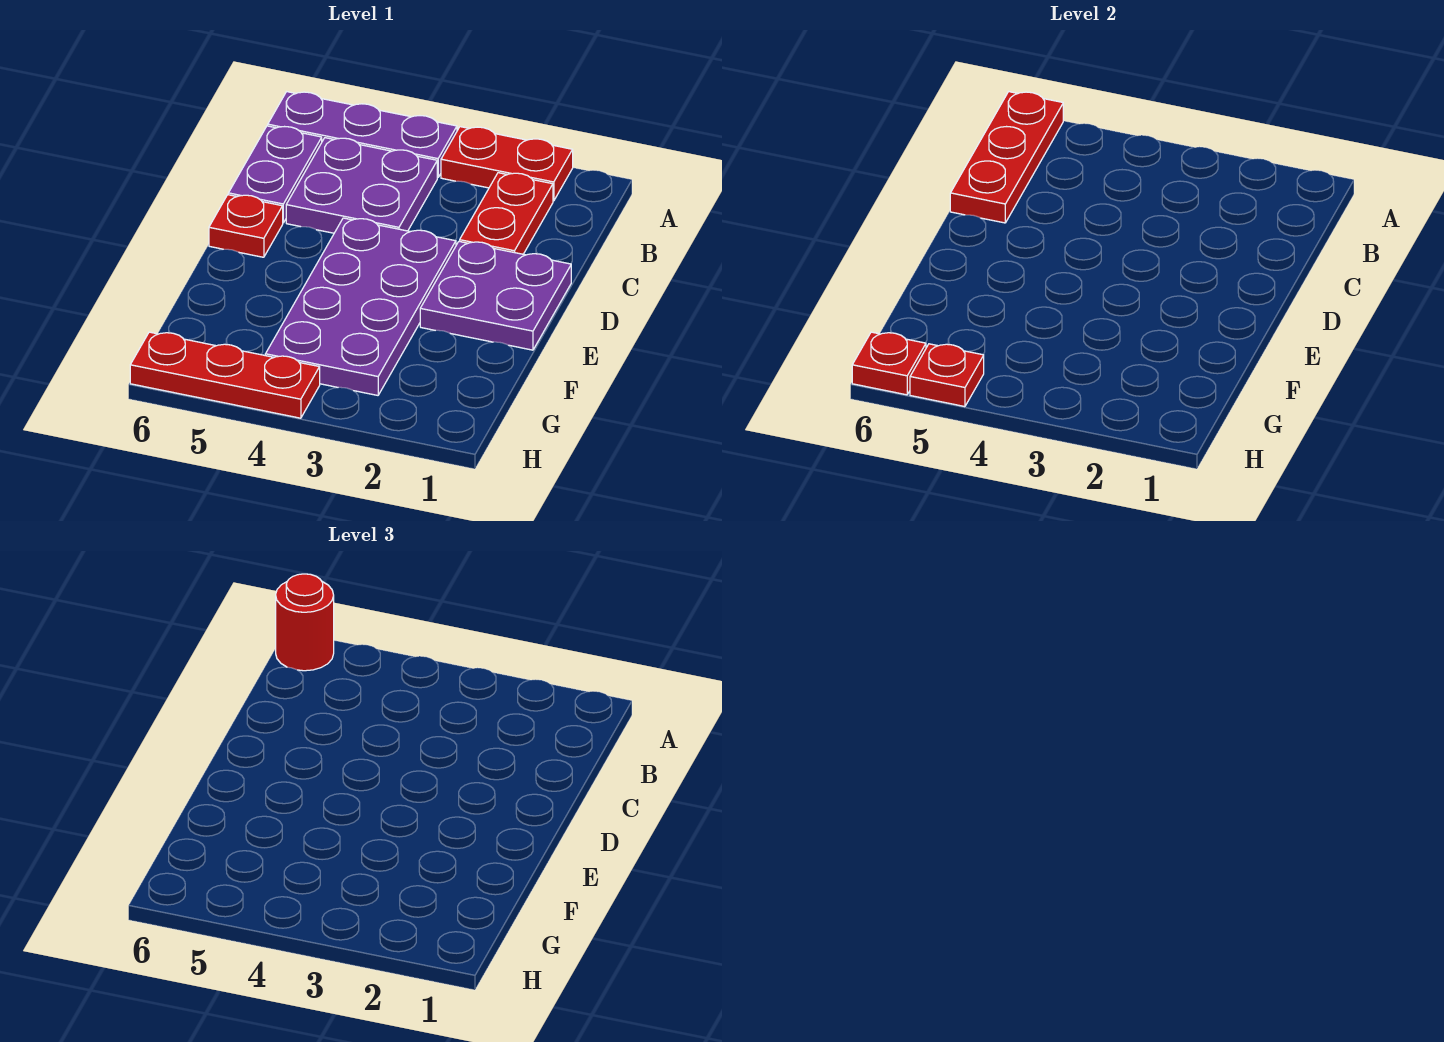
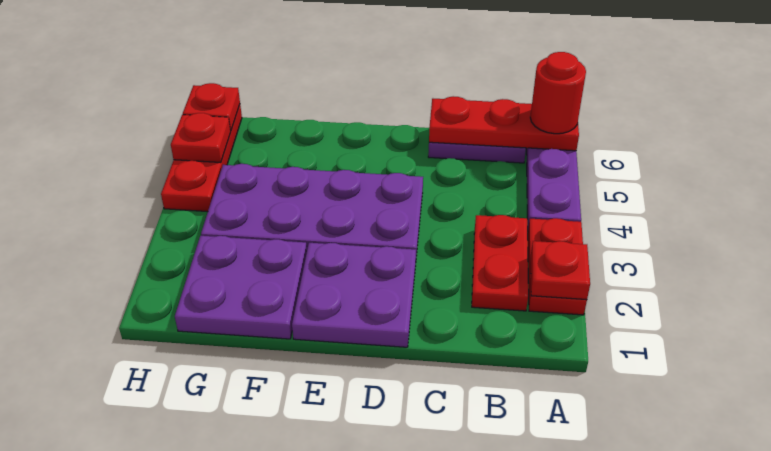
red 1x2 plate [460,173,553,254] -> red 1x2 plate turned to [472,215,528,311]
purple 2x2 plate [286,138,437,233] -> purple 2x2 plate moved to [175,236,307,339]
red 1x1 plate [209,195,283,257] -> red 1x1 plate moved to [531,241,590,300]

